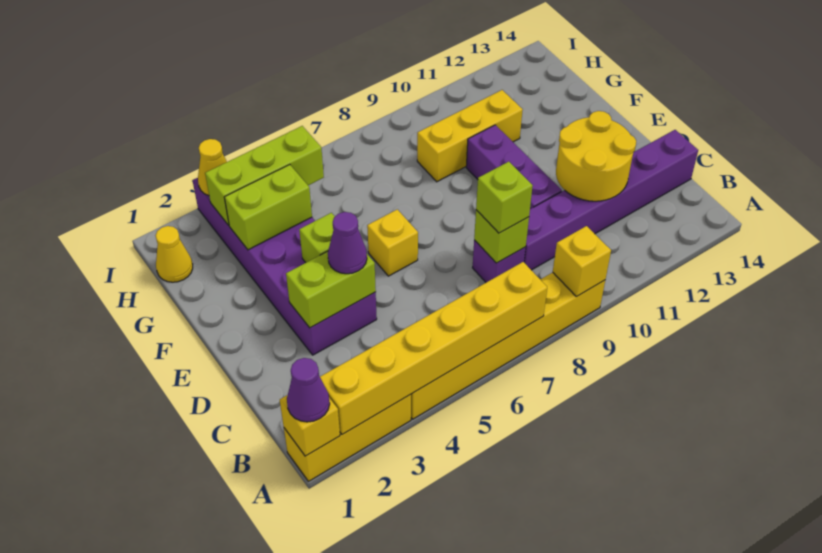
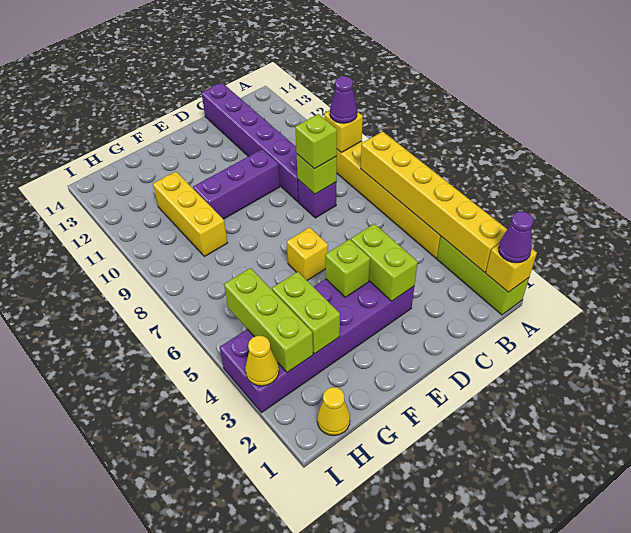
yellow 1x3 brick [284,394,411,481] -> lime 1x3 brick [437,237,529,315]
yellow 2x2 round brick [556,111,636,201] -> none
purple 1x1 cone [328,212,367,274] -> purple 1x1 cone moved to [330,76,357,123]

